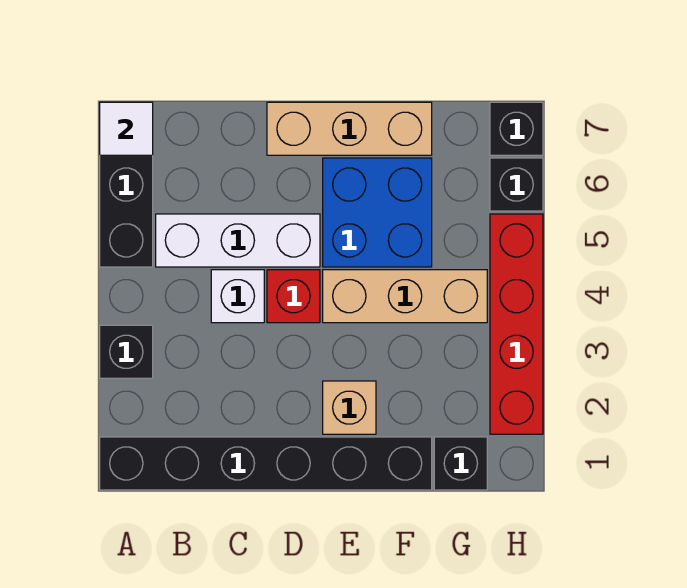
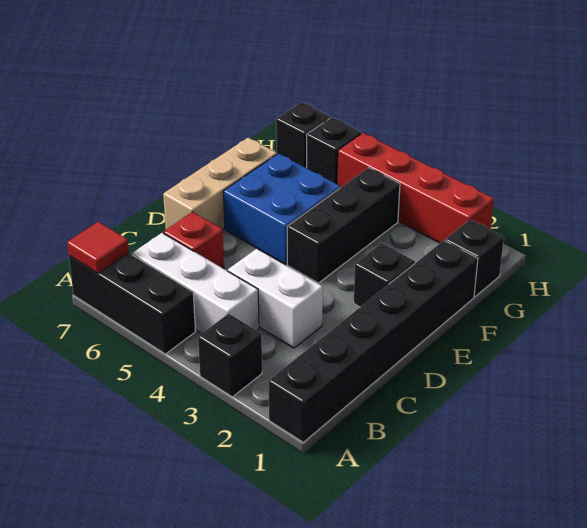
white 1x1 tile [100,102,153,155] -> red 1x1 tile [67,222,129,273]
white 1x3 brick [156,214,320,267] -> white 1x3 brick turned to [132,233,259,334]
white 1x1 brick [211,270,264,323] -> white 1x2 brick [228,249,323,348]
red 1x1 brick [267,270,320,323] -> red 1x1 brick moved to [164,212,224,269]
tan 1x1 brick [323,381,376,434] -> black 1x1 brick [354,243,415,307]
tan 1x3 brick [323,270,487,323] -> black 1x3 brick [287,168,400,283]

